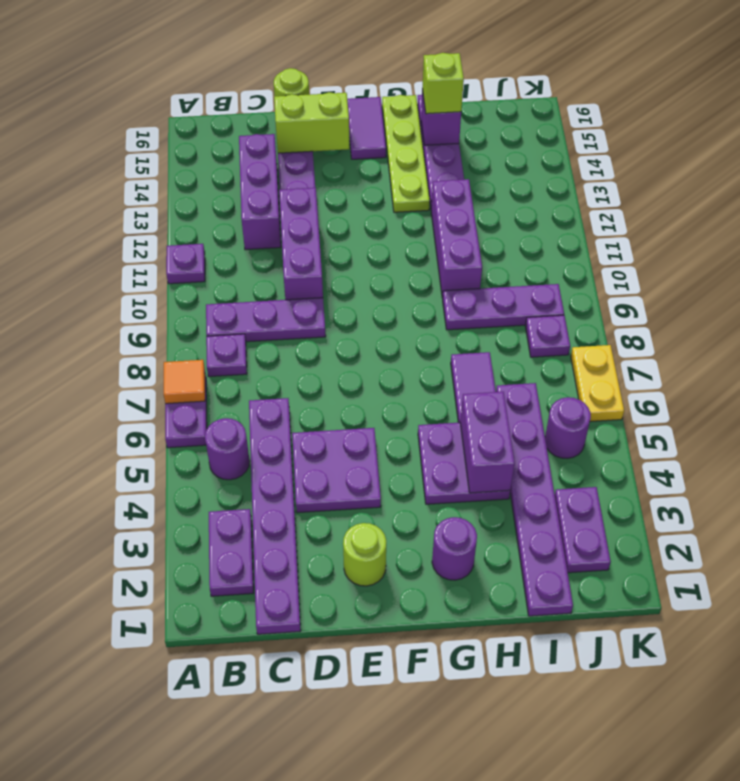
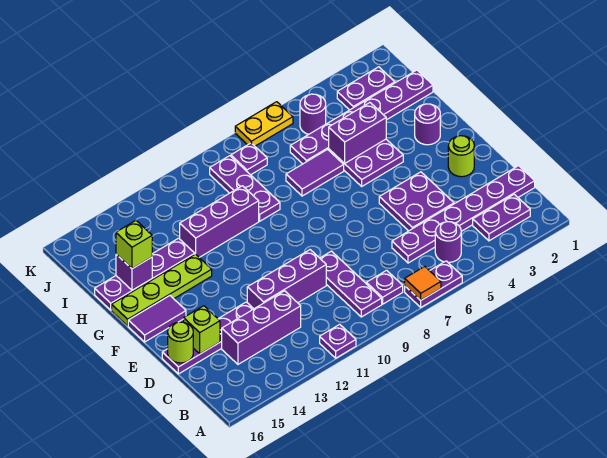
lime 1x2 brick [274,92,350,153] -> lime 1x1 brick [184,306,220,354]

